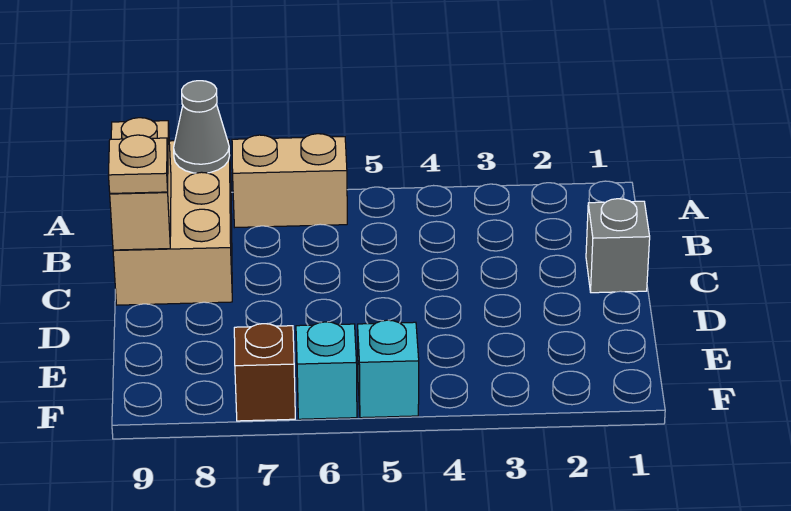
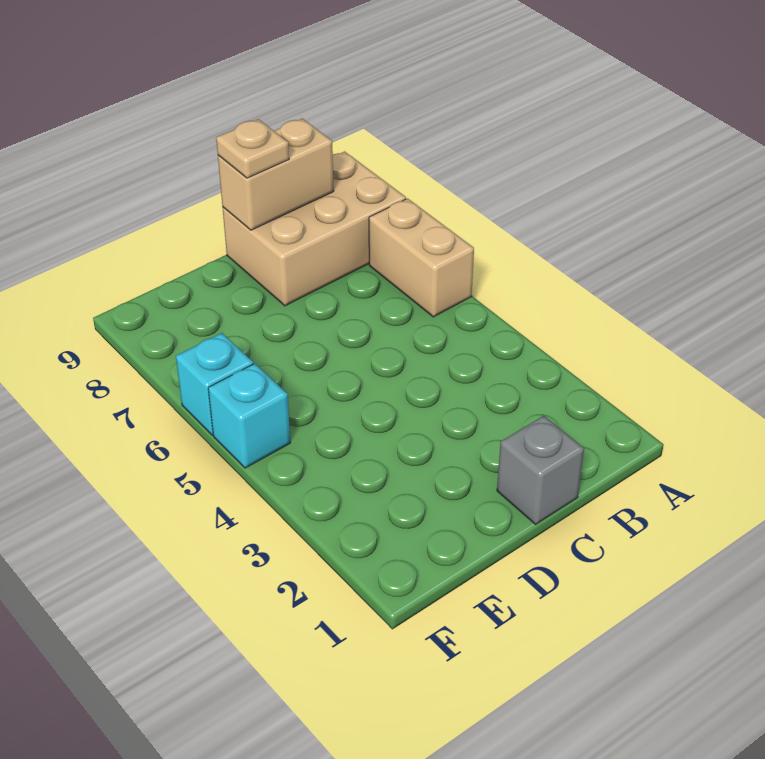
grey 1x1 cone [174,81,230,173] -> none
brown 1x1 brick [234,324,295,421] -> none

